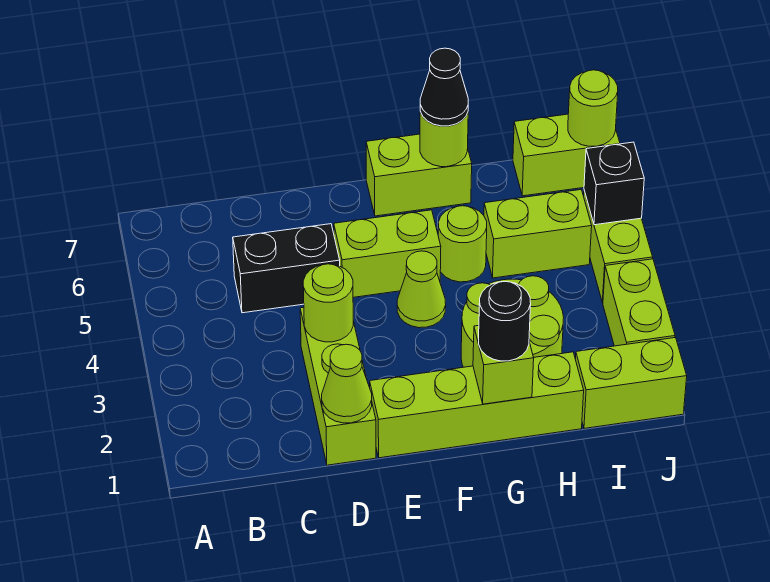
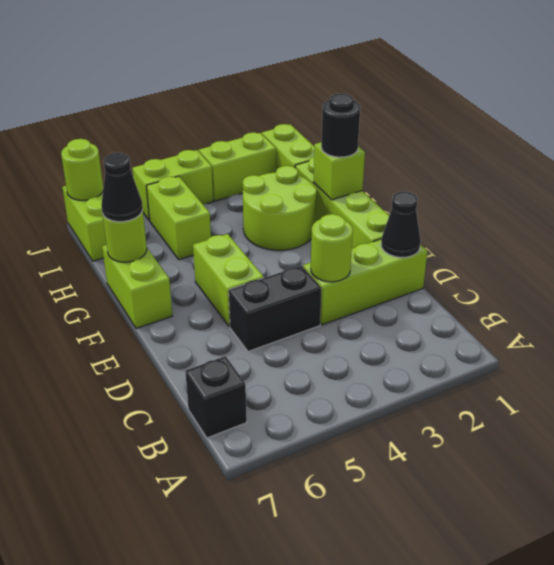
black 1x2 brick [233,224,340,313] -> black 1x2 brick turned to [229,266,321,352]
lime 1x1 cone [322,344,372,423] -> black 1x1 cone [381,192,421,257]
lime 1x1 cone [397,251,446,328] -> none
lime 1x1 round brick [438,206,487,282] -> none
black 1x1 brick [584,142,644,225] -> black 1x1 brick moved to [185,356,247,438]

